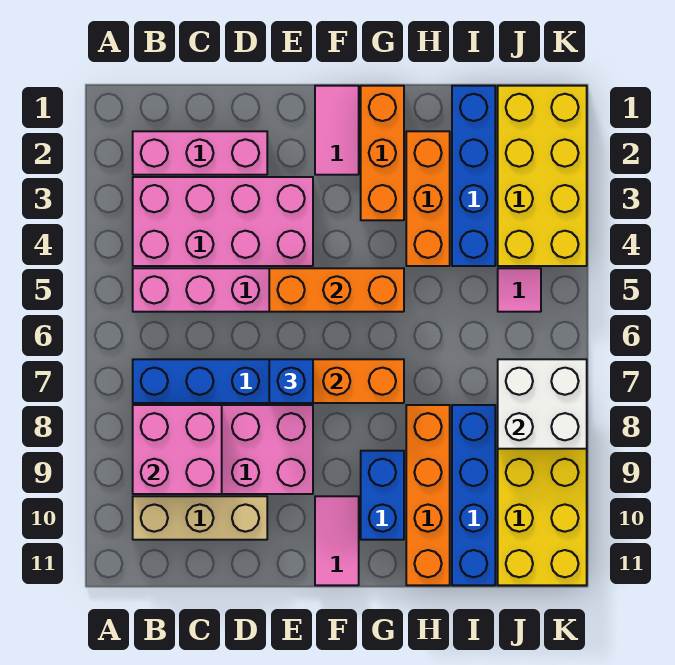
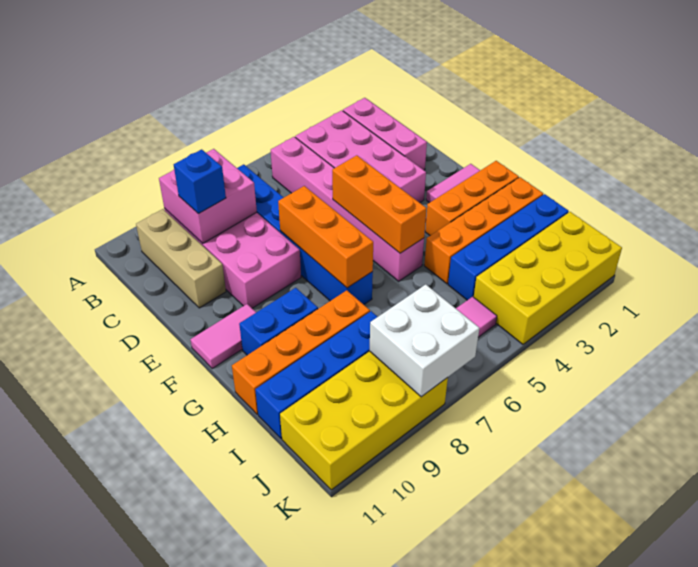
blue 1x1 brick [269,359,313,403] -> blue 1x1 brick moved to [174,149,226,214]
orange 1x3 brick [406,131,450,266] -> orange 1x4 brick [424,177,543,284]

